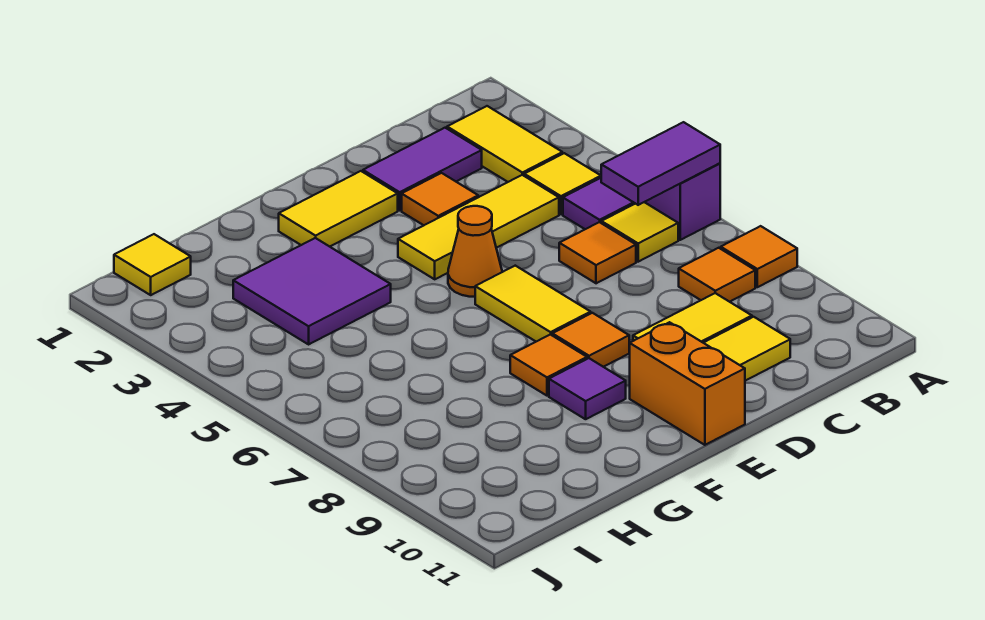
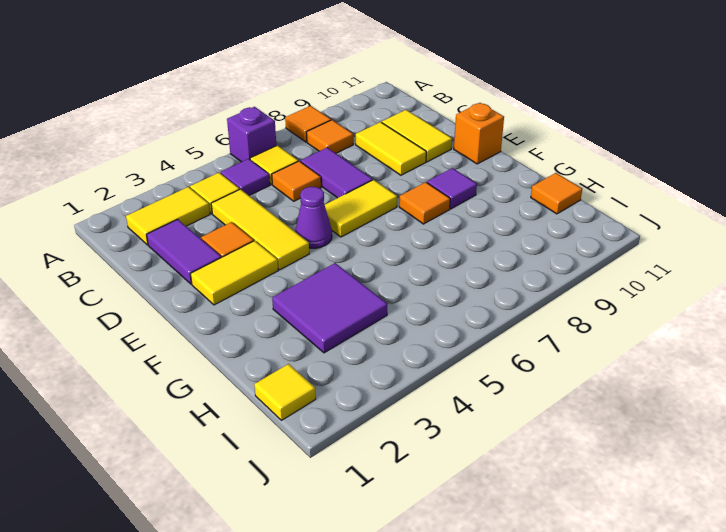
purple 1x2 tile [601,122,720,205] -> purple 1x2 tile moved to [301,148,373,198]
yellow 1x2 tile [279,171,398,247] -> yellow 1x2 tile turned to [191,241,278,305]
orange 1x1 cone [448,206,502,297] -> purple 1x1 cone [295,187,332,248]
orange 1x1 tile [552,313,629,367] -> orange 1x1 tile moved to [531,173,582,214]
orange 1x2 brick [630,322,745,445] -> orange 1x1 brick [454,103,504,164]

